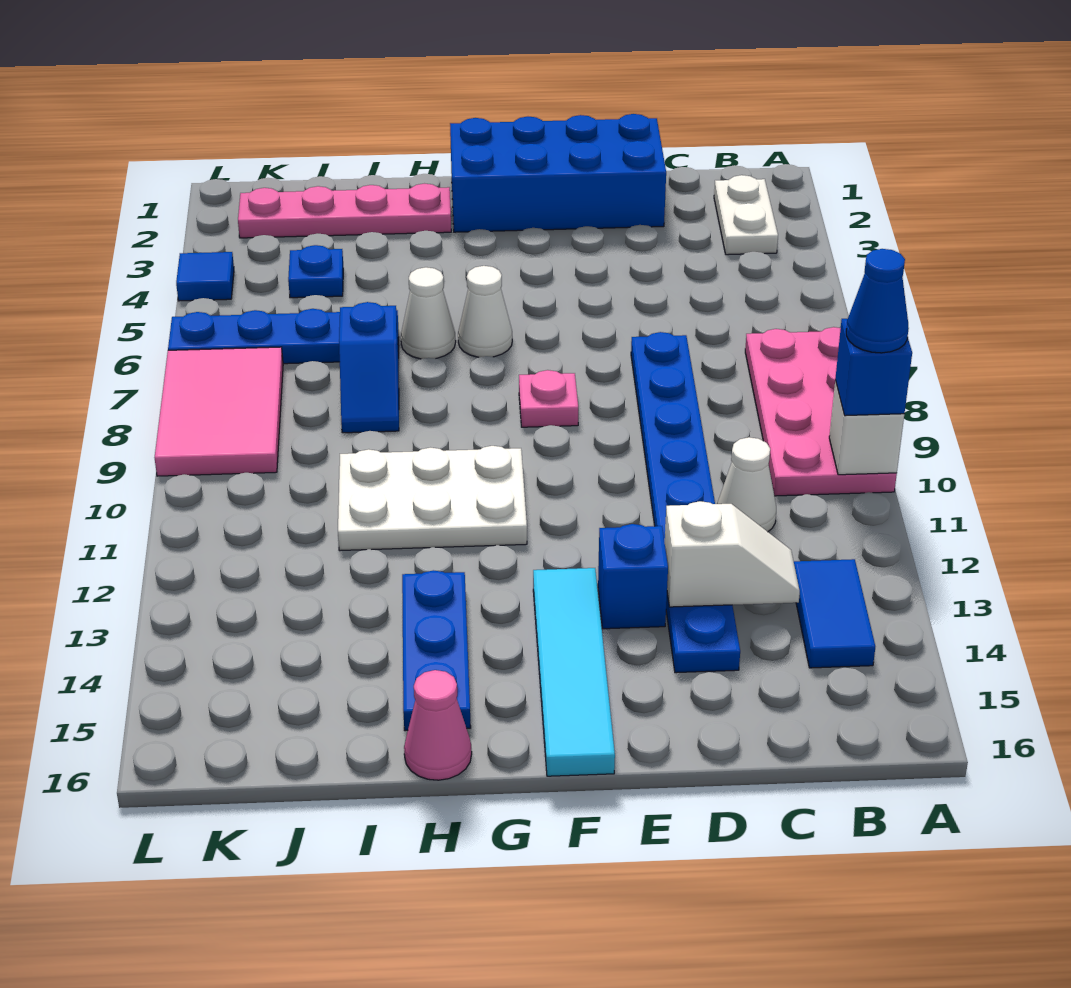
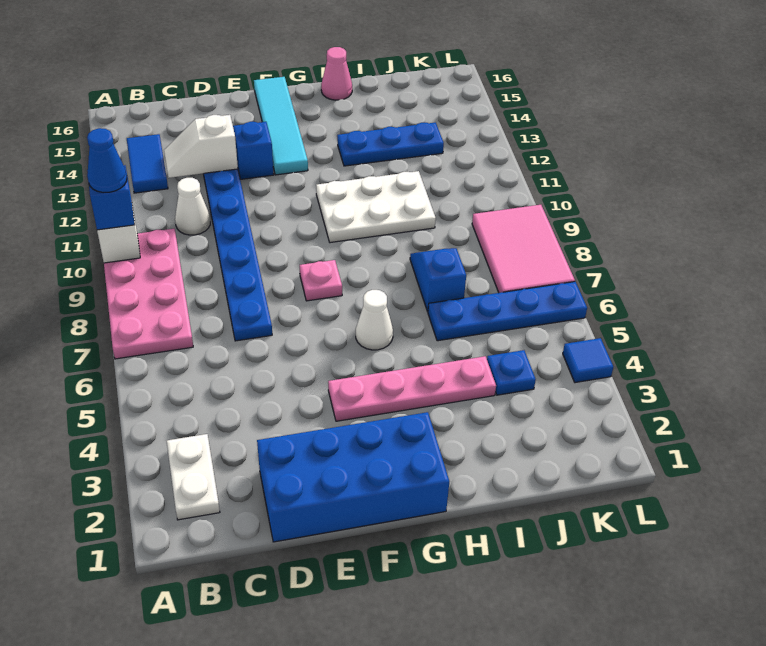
pink 1x4 plate [238,184,451,238] -> pink 1x4 plate moved to [328,356,496,421]
white 1x1 cone [401,267,456,359] -> none
blue 1x3 plate [402,570,471,731] -> blue 1x3 plate turned to [337,123,444,166]

